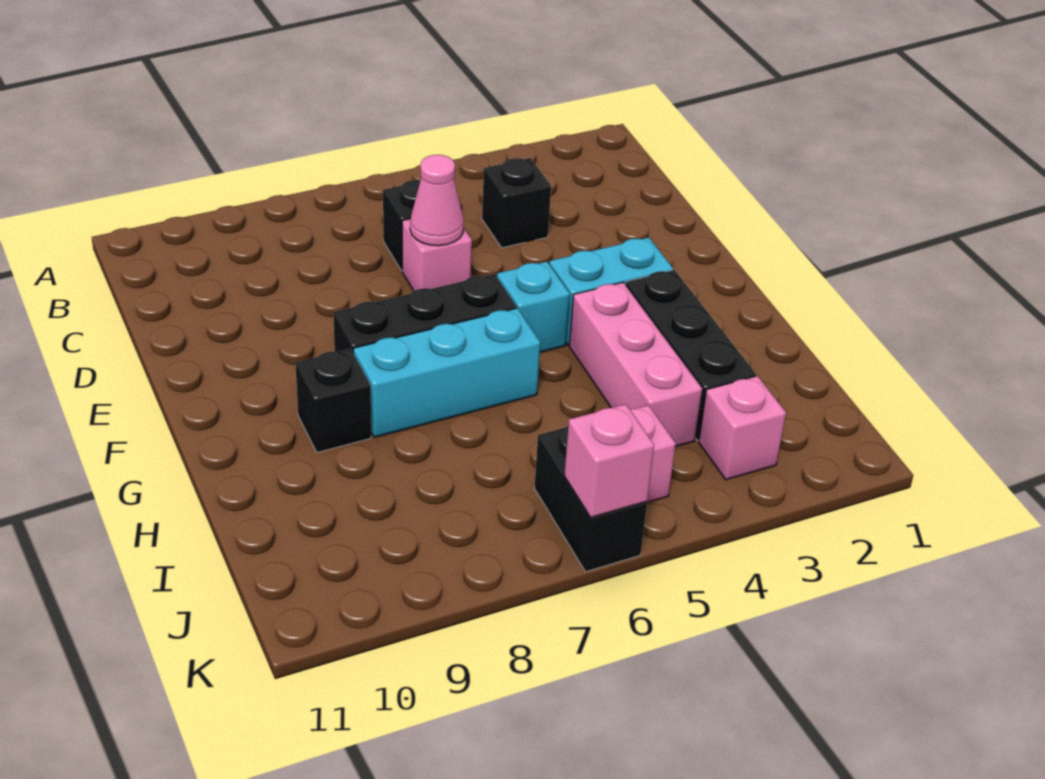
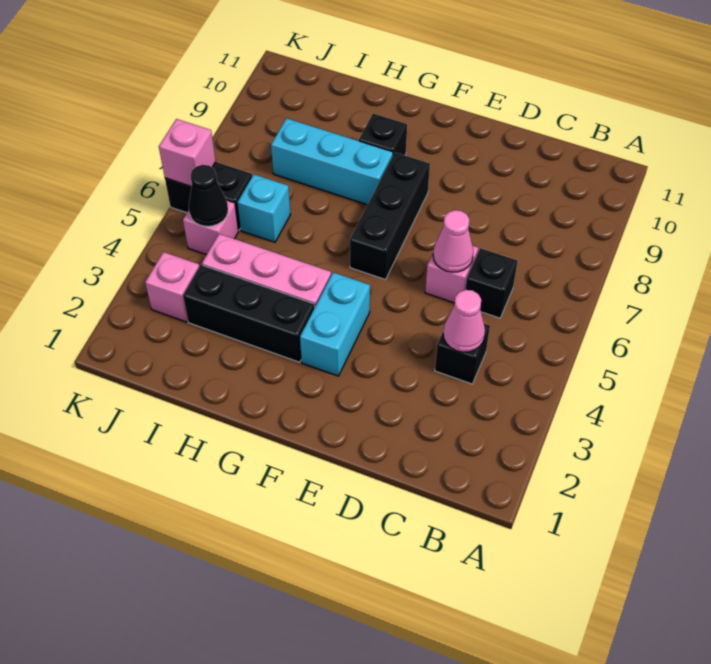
none -> pink 1x1 cone [443,290,485,352]
cyan 1x1 brick [497,262,570,352] -> cyan 1x1 brick moved to [237,174,291,242]
cyan 1x3 brick [353,308,540,437] -> cyan 1x3 brick turned to [271,118,393,205]
none -> black 1x1 cone [189,165,228,226]

